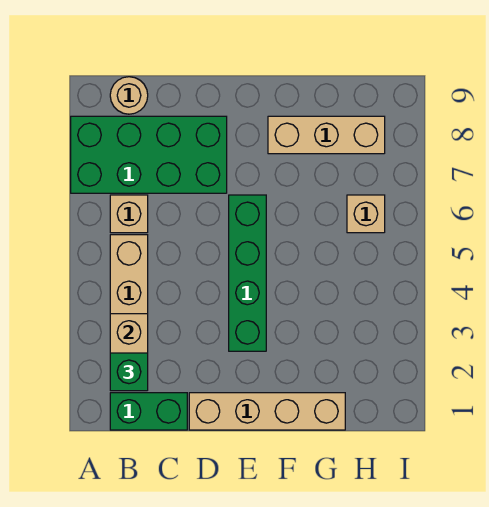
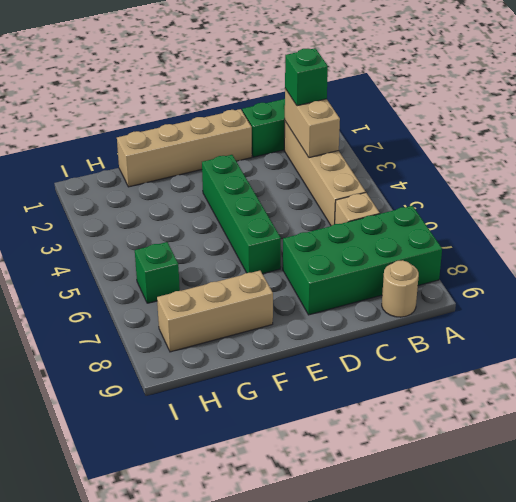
tan 1x1 brick [347,195,385,233] -> green 1x1 brick [135,242,180,303]

